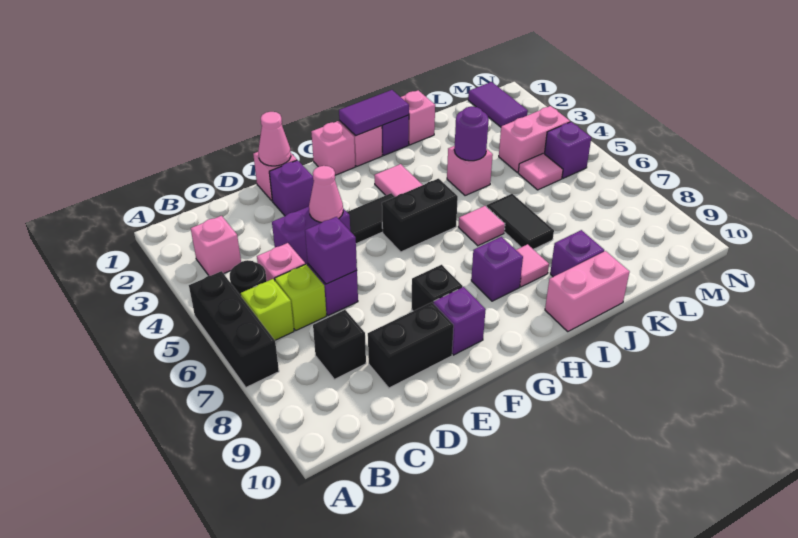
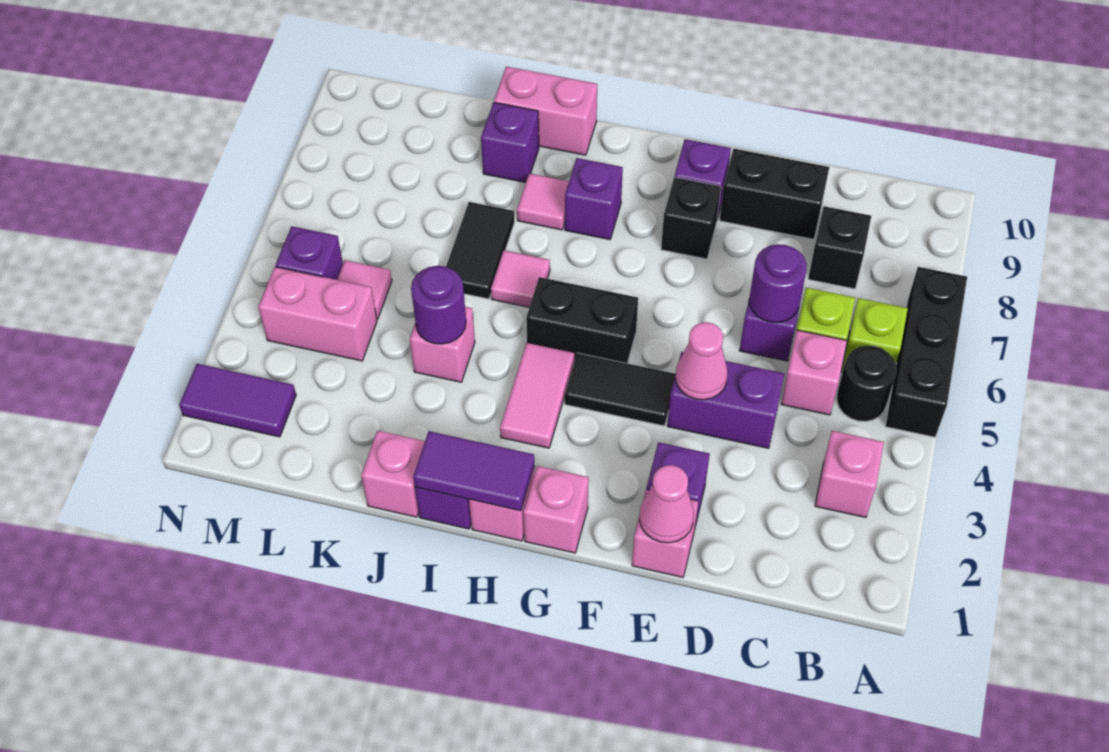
purple 1x1 brick [305,217,357,284] -> purple 1x1 round brick [749,244,807,323]
purple 1x2 tile [468,82,528,127] -> purple 1x2 tile turned to [179,364,296,437]

